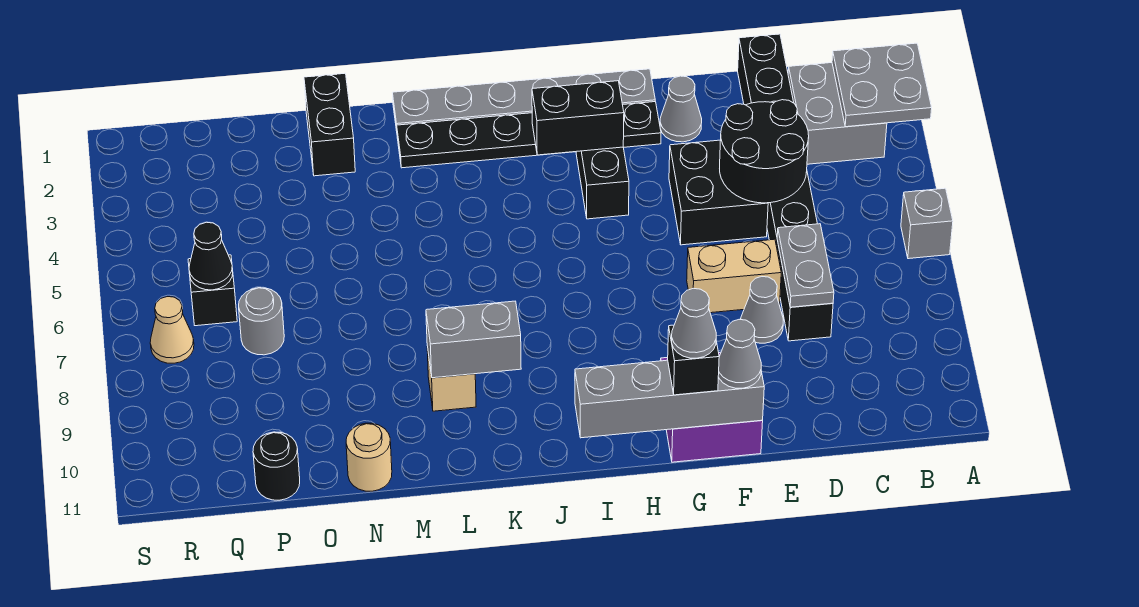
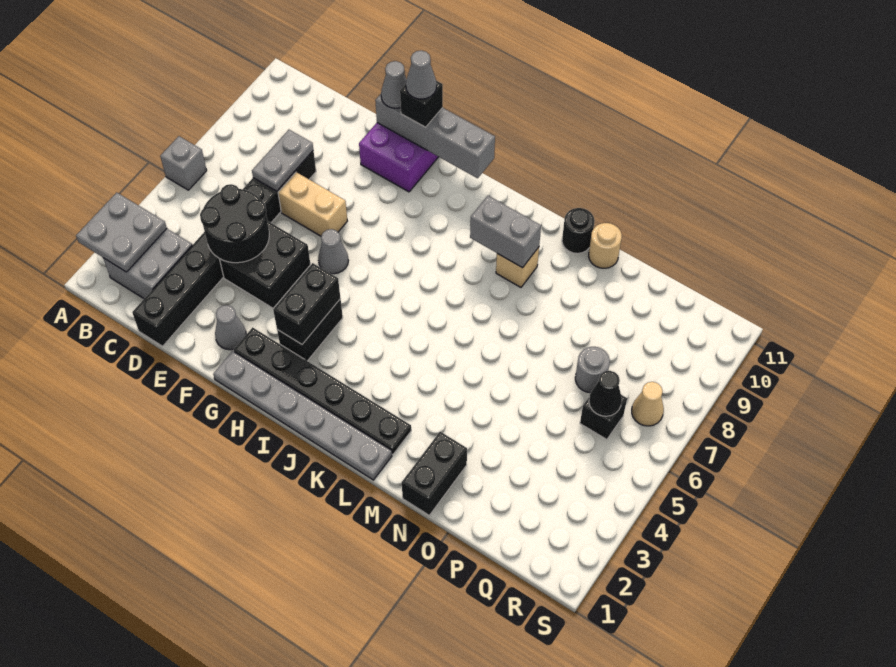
grey 1x1 cone [741,277,783,343] -> grey 1x1 cone moved to [318,229,348,274]
black 1x2 brick [532,81,624,155] -> black 1x2 brick turned to [273,263,340,344]
black 1x1 round brick [253,432,300,500] -> black 1x1 round brick moved to [562,208,595,253]

